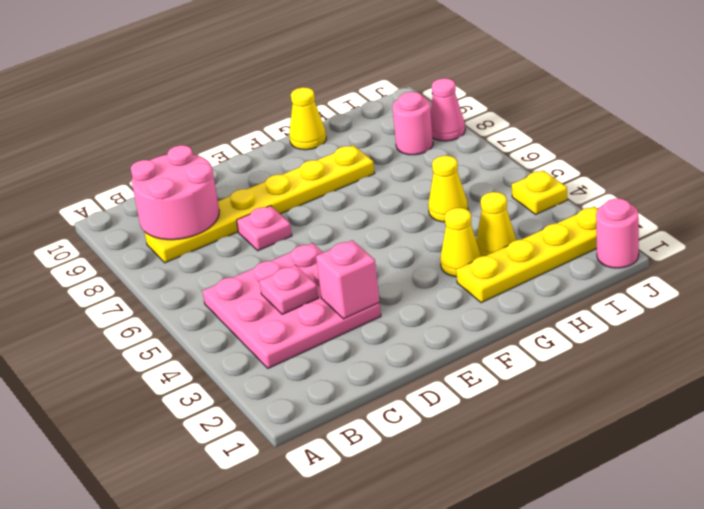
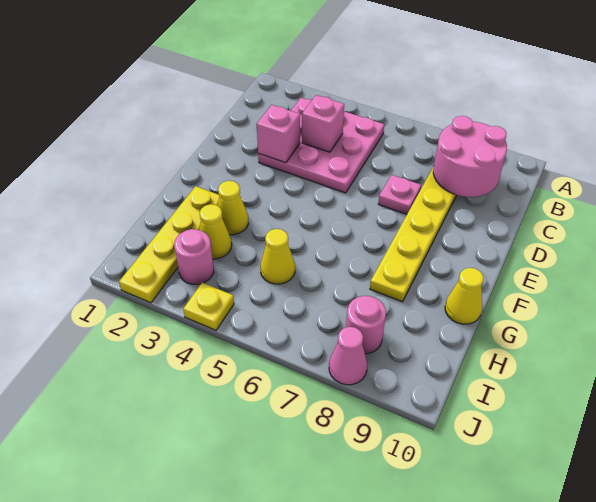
pink 1x1 plate [259,265,318,314] -> pink 1x1 brick [302,95,344,152]
pink 1x1 round brick [596,199,639,268] -> pink 1x1 round brick moved to [174,229,214,284]

